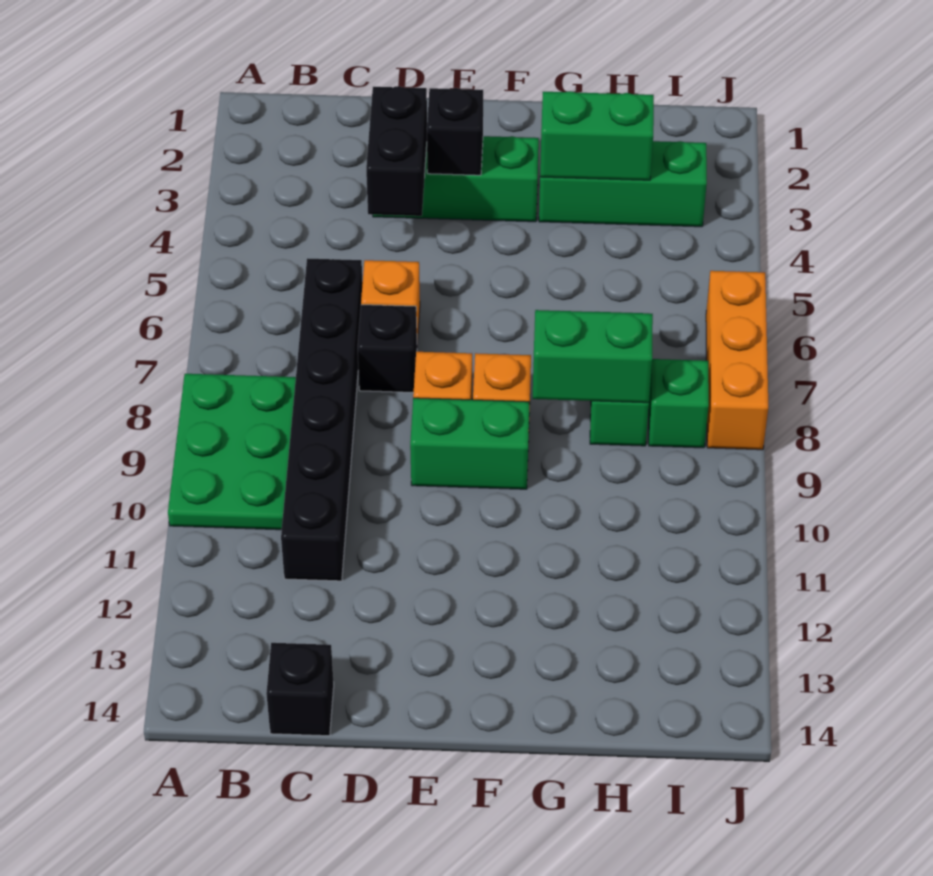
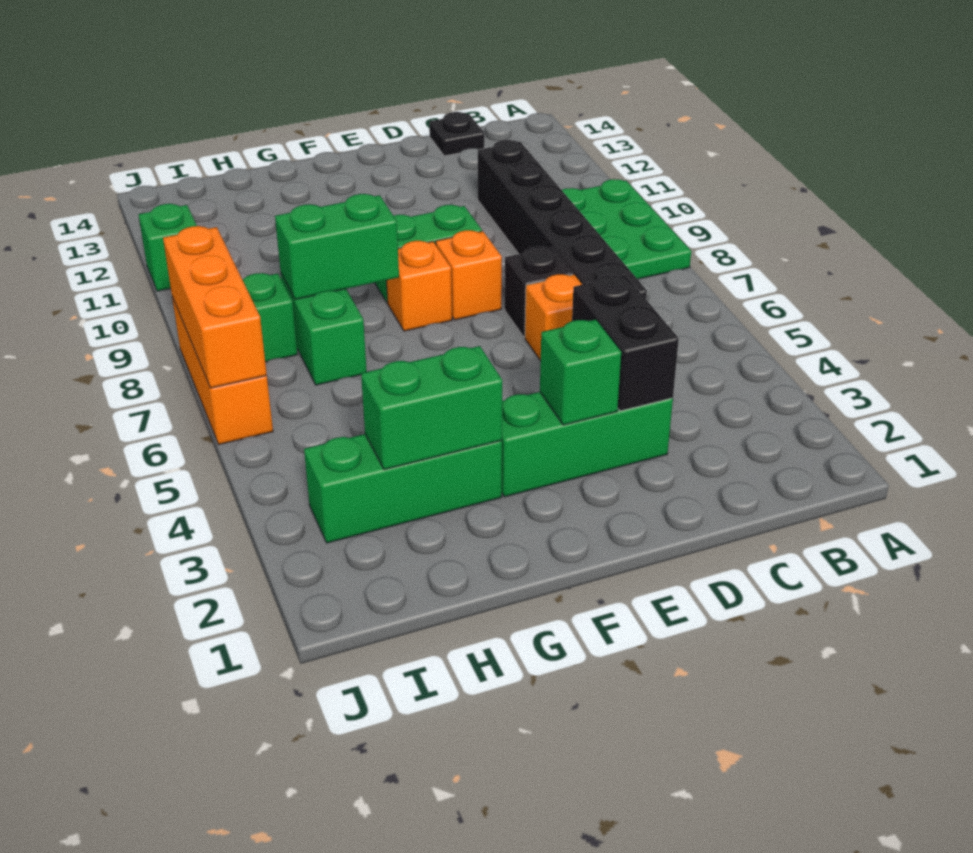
black 1x1 brick [266,643,334,736] -> black 1x1 plate [429,112,484,156]
black 1x1 brick [427,88,483,175] -> green 1x1 brick [540,320,621,425]
none -> orange 1x3 brick [163,226,267,388]
none -> green 1x1 brick [138,204,197,291]

